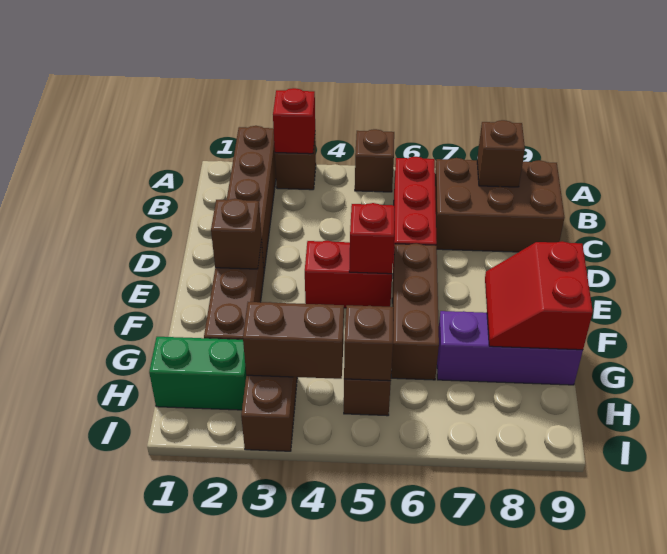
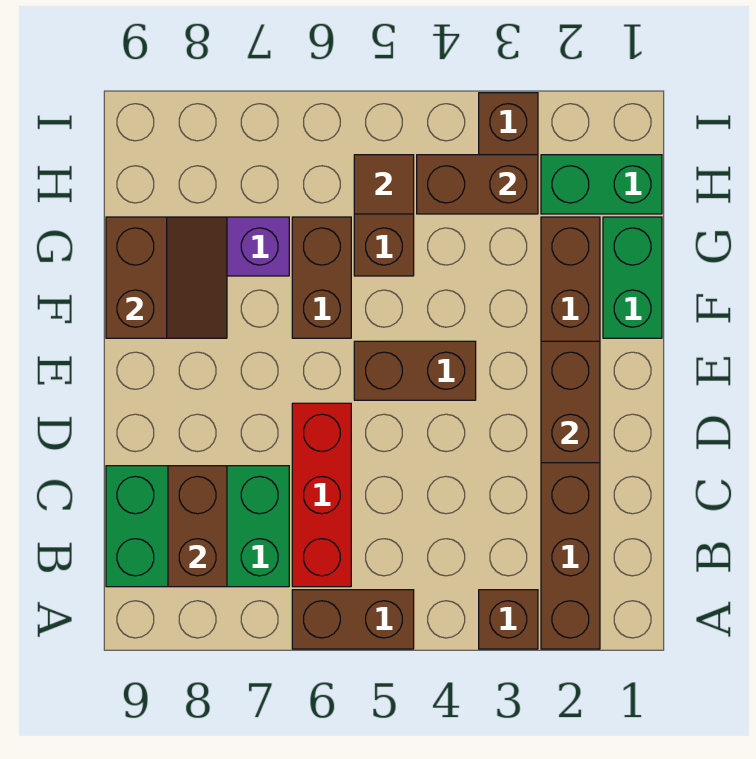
red 1x1 brick [273,88,315,154] -> none
brown 1x1 brick [355,129,394,192] -> brown 1x2 brick [292,590,414,649]
brown 2x3 brick [435,158,564,252] -> green 2x3 brick [106,466,289,587]
brown 1x1 brick [477,120,525,187] -> brown 1x2 brick [168,466,227,587]
brown 1x1 brick [211,199,262,269] -> brown 1x2 brick [541,341,600,463]
red 1x2 brick [305,241,392,308] -> brown 1x2 brick [354,341,476,400]
red 1x1 brick [349,203,395,274] -> none
brown 1x3 brick [391,243,439,380] -> brown 1x2 brick [292,217,351,338]
none -> green 1x2 brick [603,217,662,338]
red 2x2 slope [485,241,593,350] -> brown 2x2 slope [106,217,227,338]
brown 1x1 brick [344,305,394,381] -> brown 1x1 tile [354,155,414,214]

